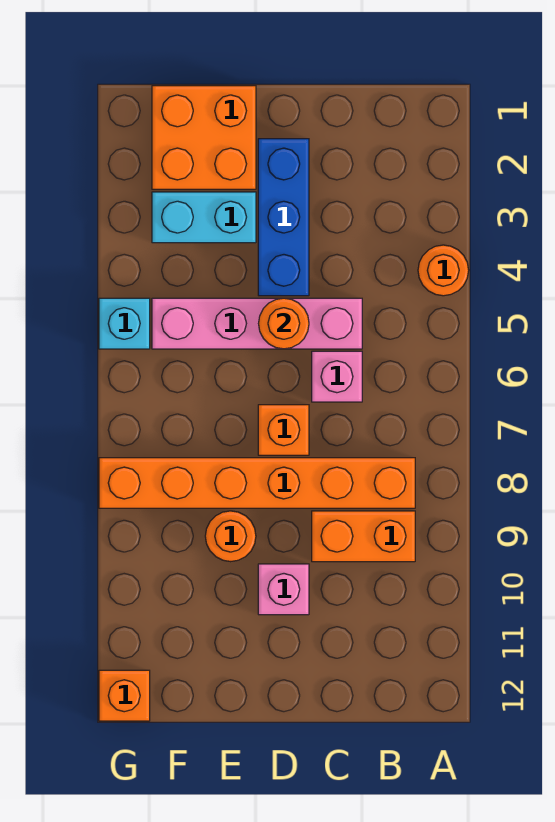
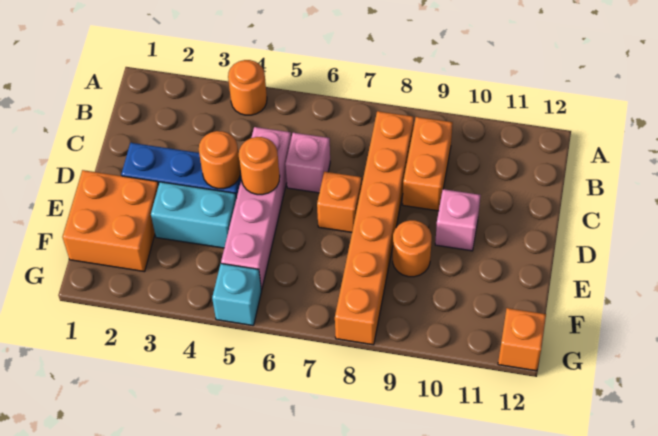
none -> orange 1x1 round brick [199,131,240,189]
cyan 1x2 brick [152,192,256,243] -> cyan 1x2 brick turned to [151,182,237,248]

